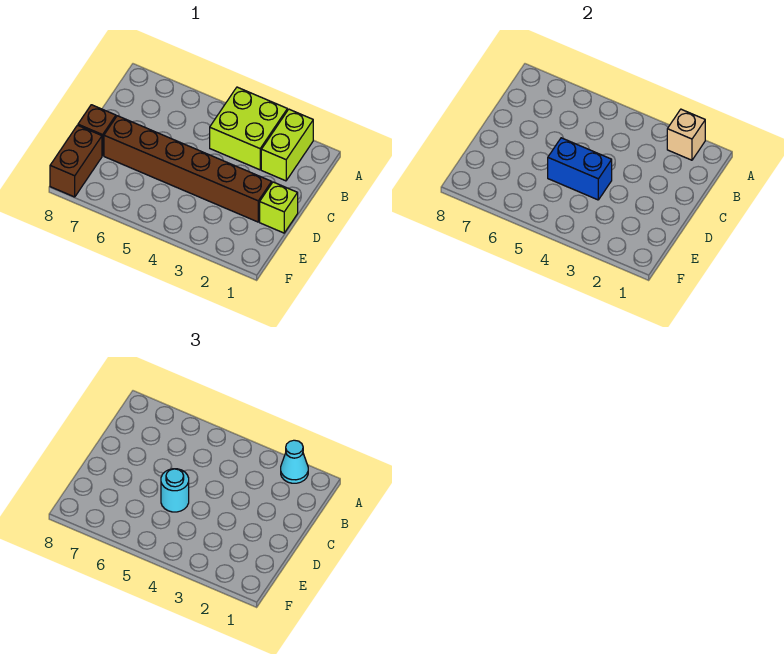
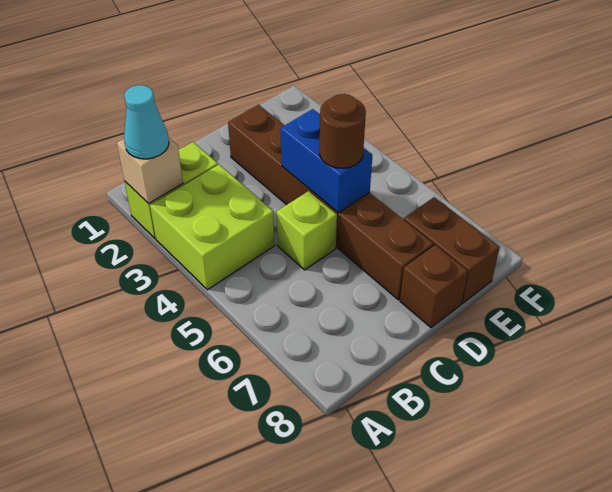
lime 1x1 brick [260,182,298,233] -> lime 1x1 brick moved to [276,191,337,270]
cyan 1x1 round brick [161,469,189,512] -> brown 1x1 round brick [320,94,366,168]
brown 1x2 brick [50,125,102,197] -> brown 1x2 brick turned to [404,197,500,303]

